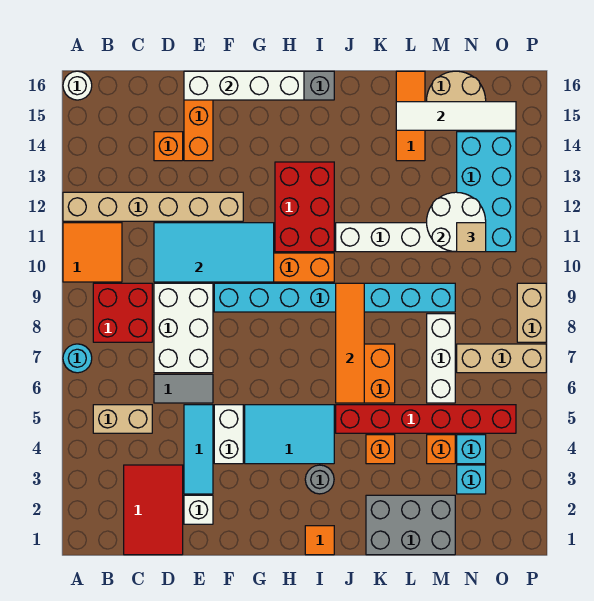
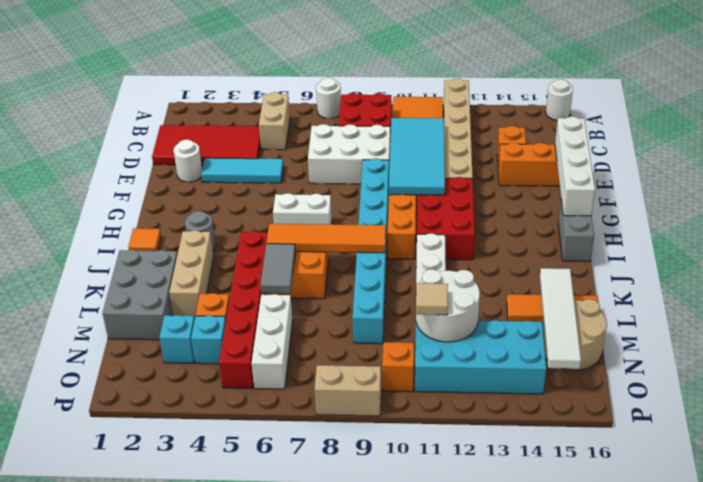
cyan 1x1 round brick [63,344,92,373] -> white 1x1 round brick [316,78,341,118]
red 2x3 tile [124,465,183,555] -> red 2x4 tile [152,125,261,165]
grey 1x2 tile [154,374,213,403] -> grey 1x2 tile moved to [260,244,295,294]
white 1x1 brick [184,495,213,524] -> white 1x1 round brick [174,140,202,182]
white 1x2 brick [214,405,243,464] -> white 1x2 brick moved to [273,193,332,224]
cyan 2x3 tile [245,405,334,464] -> none
red 2x3 brick [275,162,334,252] -> red 2x3 brick turned to [417,177,475,260]
orange 1x1 brick [366,435,395,464] -> orange 1x1 brick moved to [382,342,414,392]
white 1x3 brick [427,314,455,403] -> white 1x3 brick turned to [252,294,293,389]
tan 1x3 brick [457,344,546,373] -> tan 1x3 brick moved to [169,230,214,318]

